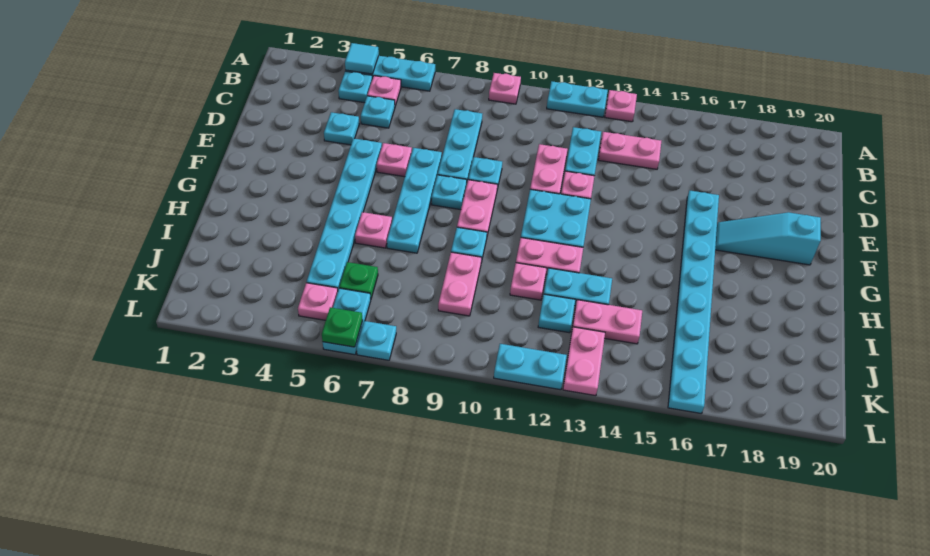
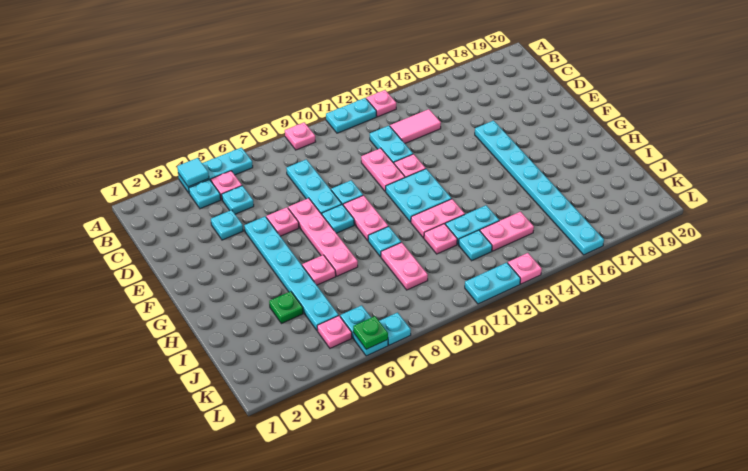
pink 1x2 plate [598,132,661,169] -> pink 1x2 tile [390,109,441,143]
cyan 1x4 plate [387,148,442,253] -> pink 1x4 plate [288,198,358,276]
cyan 1x3 slope [715,212,821,265] -> none
green 1x1 plate [339,262,378,298] -> green 1x1 plate moved to [269,291,303,324]
pink 1x2 plate [563,327,605,396] -> pink 1x1 plate [508,253,542,284]

